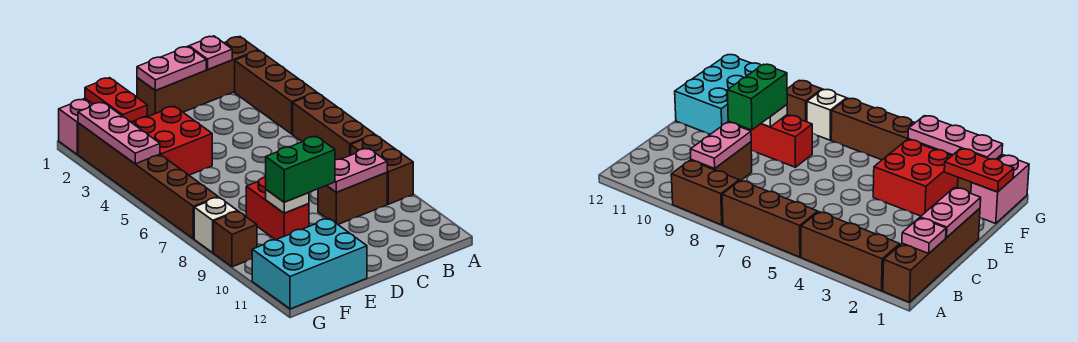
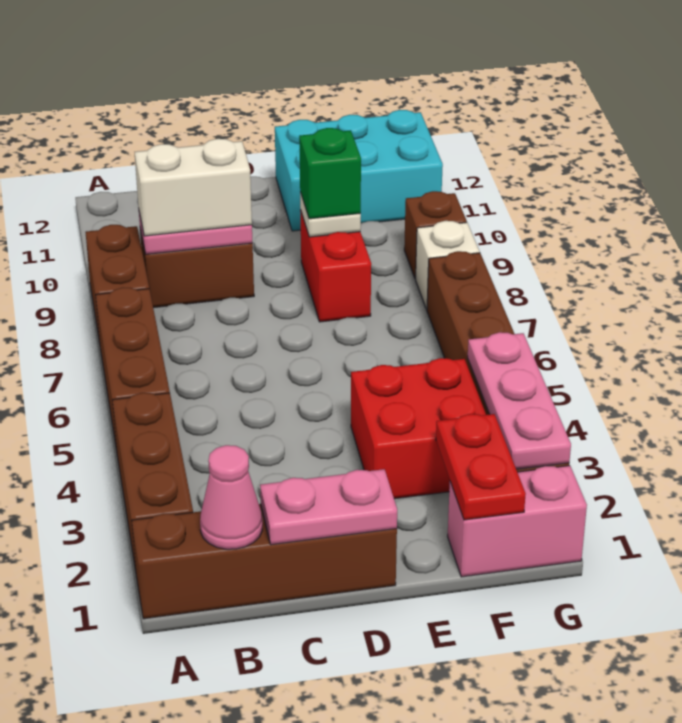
pink 1x1 plate [189,36,232,69] -> pink 1x1 cone [200,445,262,549]
none -> white 1x2 brick [135,139,252,236]
green 1x2 brick [266,136,335,202] -> green 1x1 brick [299,128,361,219]

